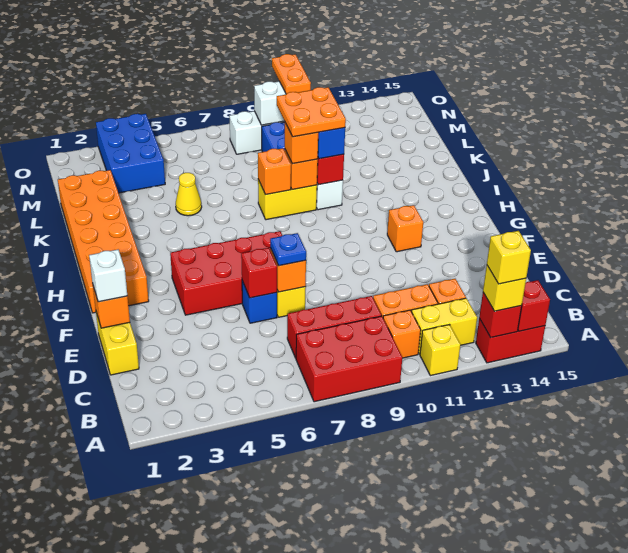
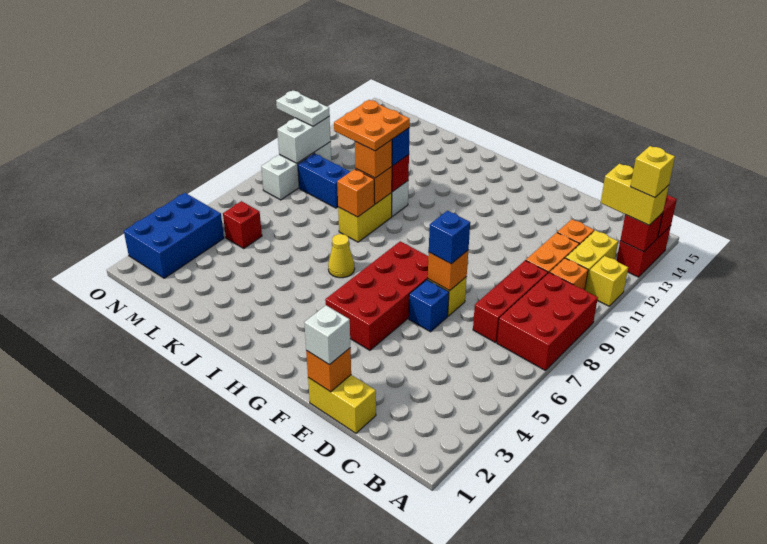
yellow 1x1 brick [483,266,526,311] -> yellow 1x2 brick [601,164,669,225]
red 1x1 brick [241,248,277,298] -> red 1x1 brick moved to [223,201,262,248]
blue 1x1 plate [270,233,306,266] -> blue 1x1 brick [429,211,470,264]
orange 2x6 brick [58,170,149,313] -> none
orange 1x1 brick [387,205,423,252] -> none
yellow 1x1 cone [176,173,202,216] -> yellow 1x1 cone moved to [328,234,355,278]
blue 2x3 brick [96,114,165,193] -> blue 2x3 brick turned to [124,193,224,278]
orange 1x2 plate [272,54,311,94] -> white 1x2 plate [276,90,330,126]

